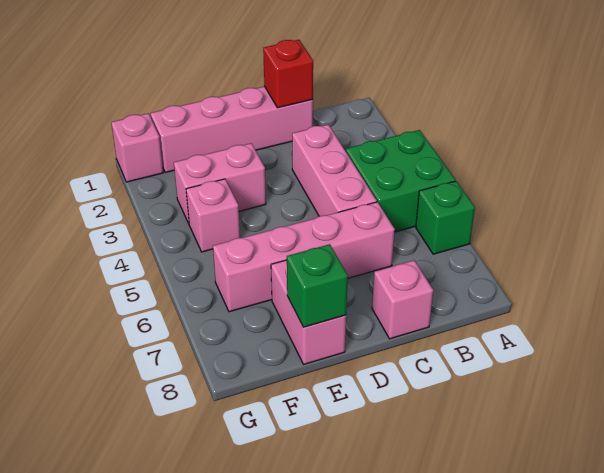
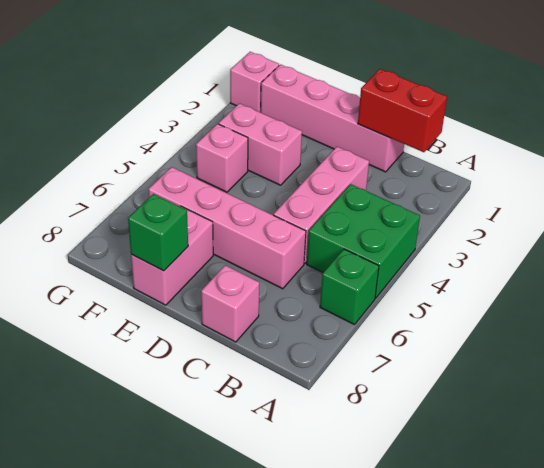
red 1x1 brick [263,40,313,108] -> red 1x2 brick [358,69,447,152]

